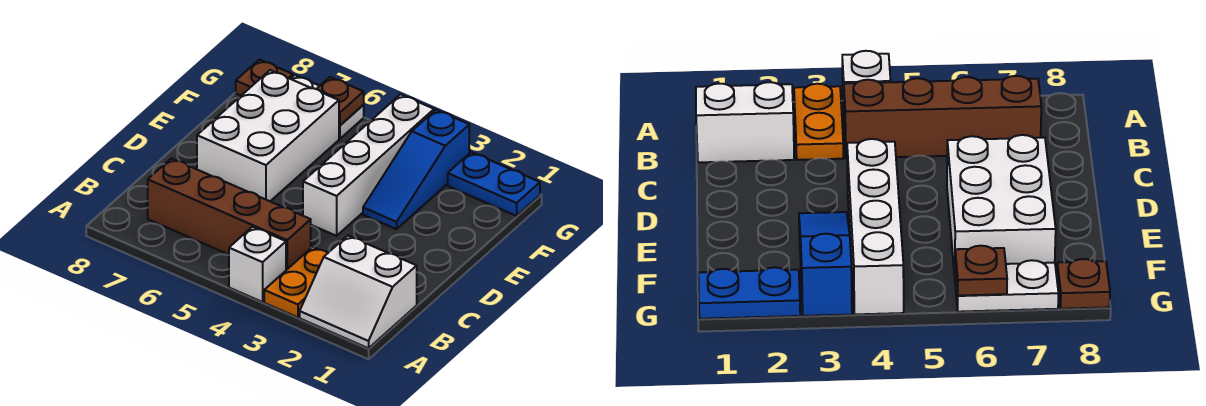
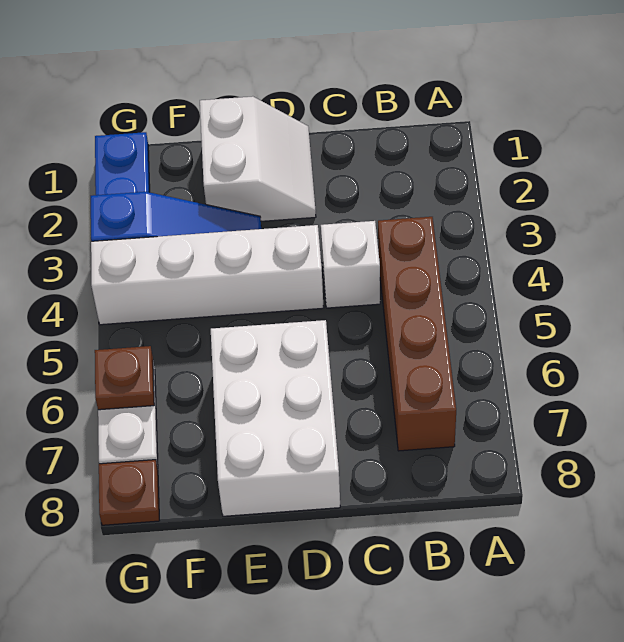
white 2x2 slope [300,236,417,348] -> white 2x2 slope moved to [200,96,316,221]
orange 1x2 plate [264,247,328,317] -> none
white 1x1 brick [229,227,286,302] -> white 1x1 brick moved to [321,221,380,308]
white 2x3 brick [197,70,339,201] -> white 2x3 brick turned to [211,320,340,516]

